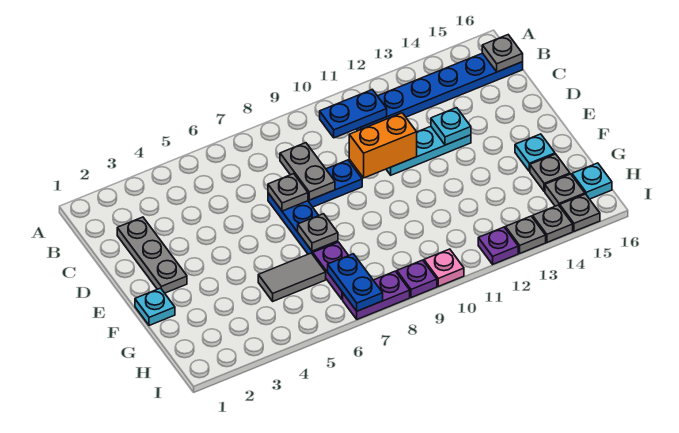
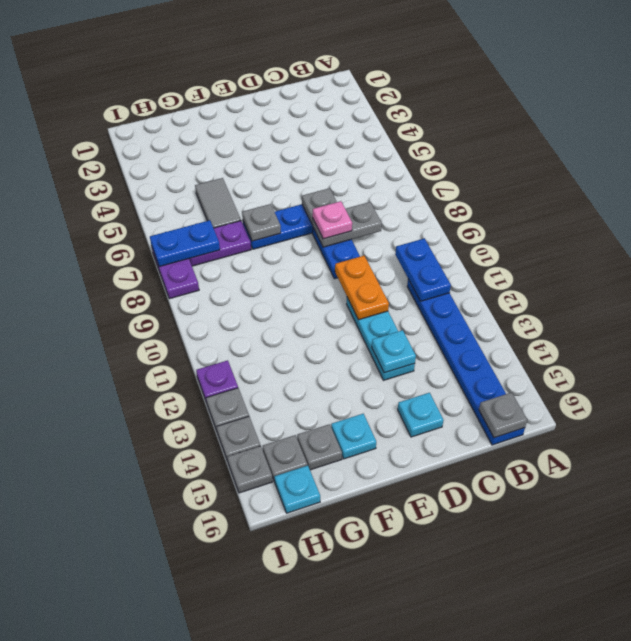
grey 1x3 plate [117,217,187,293] -> none
orange 1x2 brick [349,113,417,178] -> orange 1x2 plate [335,256,389,320]
cyan 1x1 plate [135,288,175,326] -> cyan 1x1 plate moved to [398,393,443,437]
purple 1x1 plate [397,260,437,298] -> none
pink 1x1 plate [424,249,464,286] -> pink 1x1 plate moved to [313,201,352,239]

